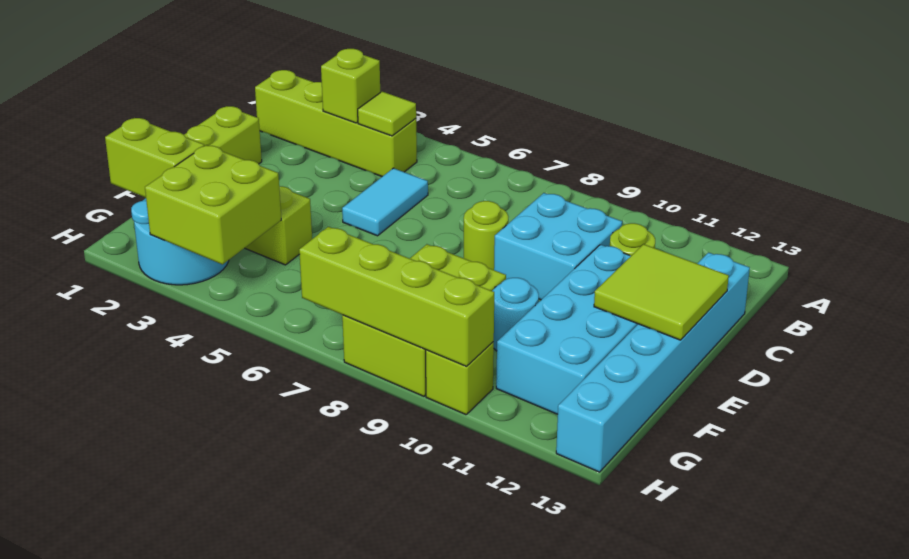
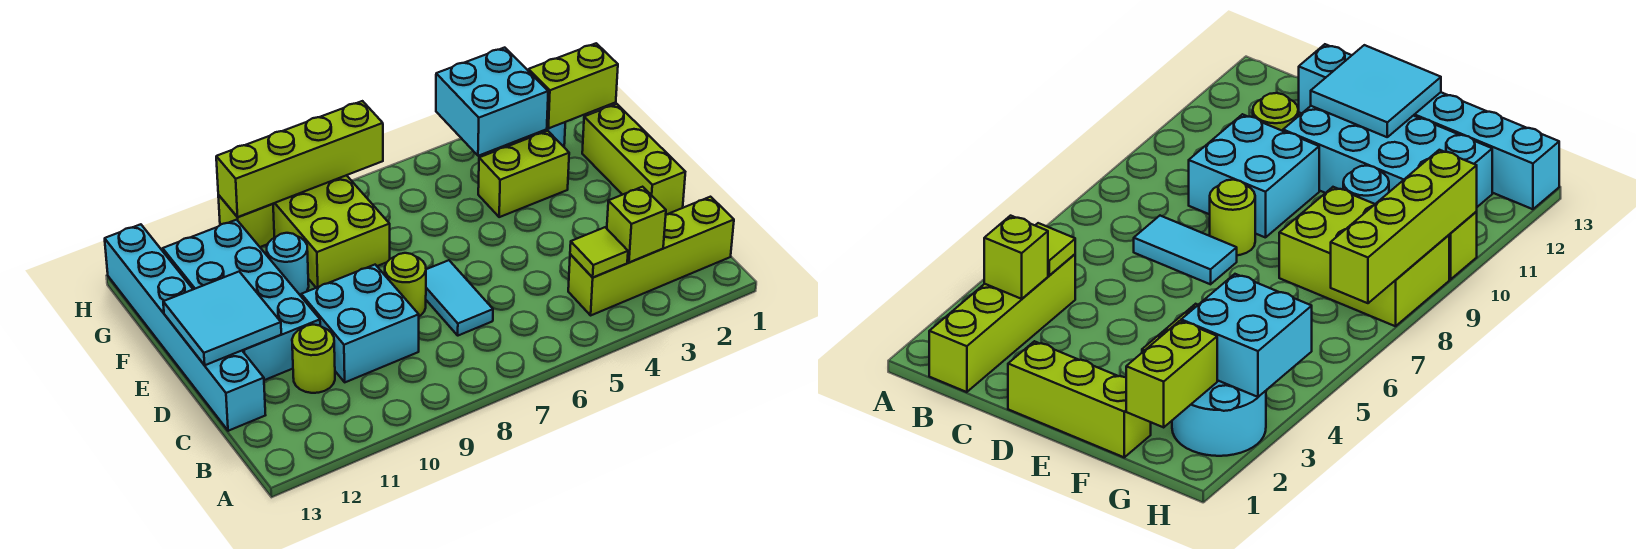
cyan 1x2 tile [342,168,428,236] -> cyan 1x2 tile moved to [426,260,493,336]
lime 2x2 tile [594,244,729,340] -> cyan 2x2 tile [163,272,281,365]
lime 2x2 brick [145,145,281,265] -> cyan 2x2 brick [436,48,548,156]

